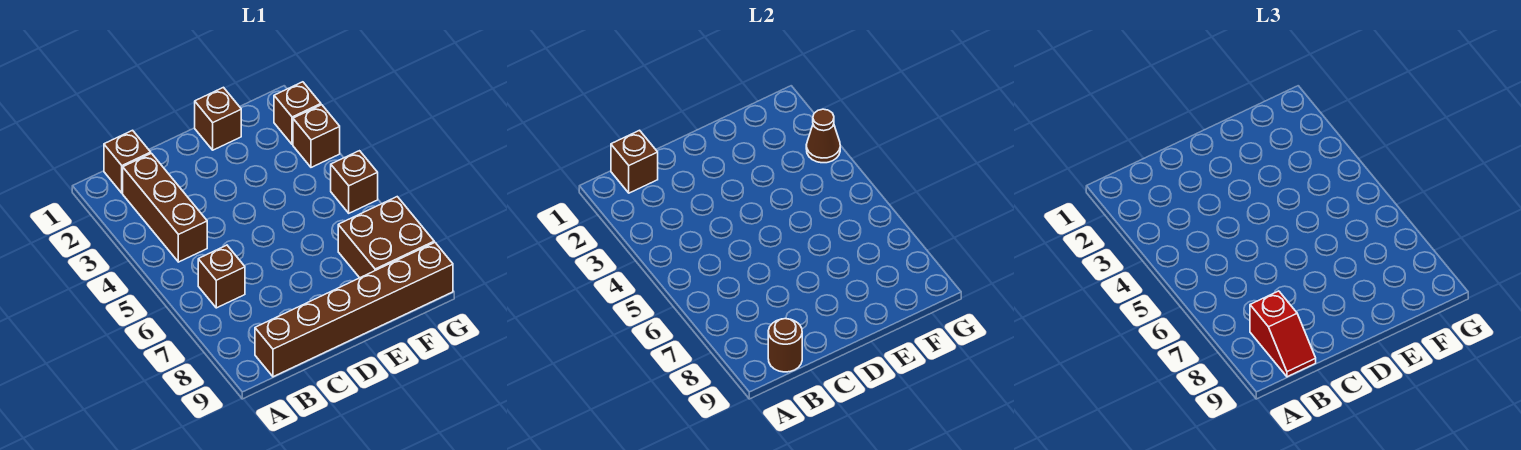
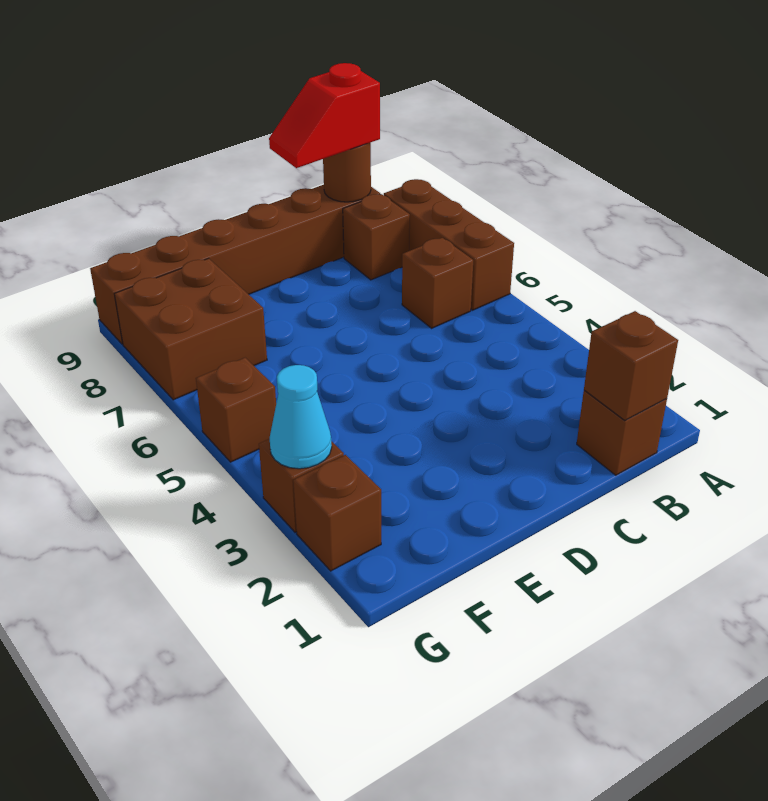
brown 1x3 brick [123,153,207,262] -> brown 1x3 brick moved to [384,179,514,310]
red 1x2 slope [1250,291,1316,377] -> red 1x2 slope turned to [269,63,380,168]
brown 1x1 brick [195,87,241,150] -> brown 1x1 brick moved to [343,194,410,280]
brown 1x1 cone [806,109,840,163] -> cyan 1x1 cone [270,365,332,469]

